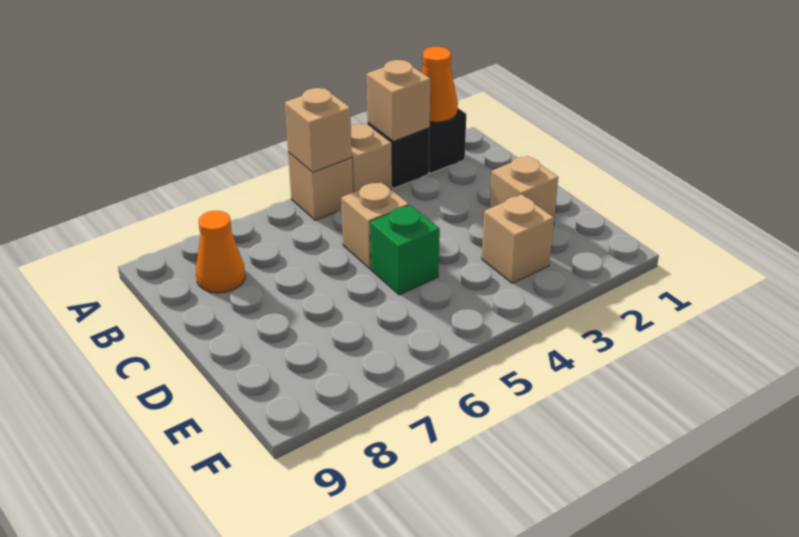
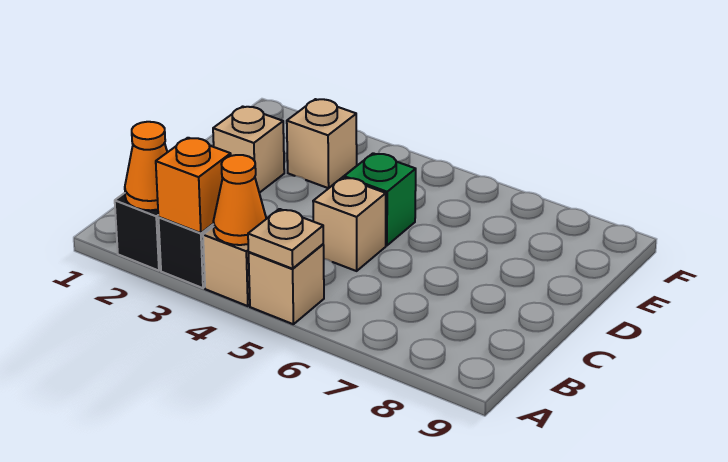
tan 1x1 brick [367,60,430,141] -> orange 1x1 brick [156,138,231,233]
tan 1x1 brick [285,88,352,172] -> tan 1x1 plate [248,209,323,269]
orange 1x1 cone [196,211,245,293] -> orange 1x1 cone moved to [213,155,266,245]

